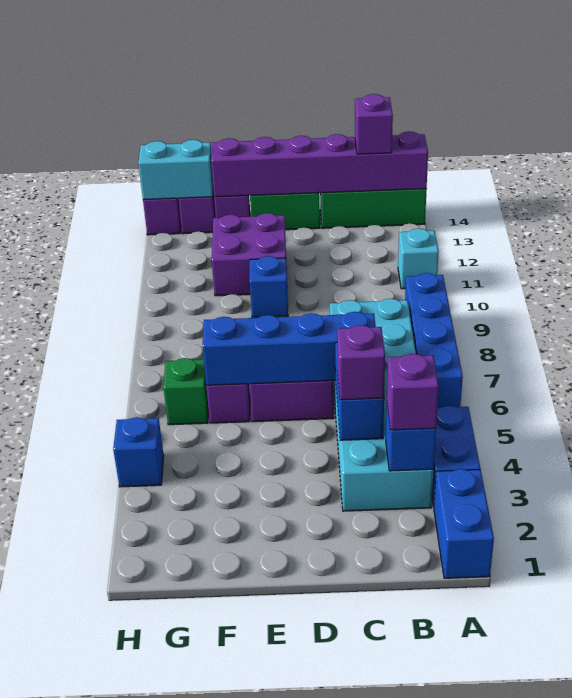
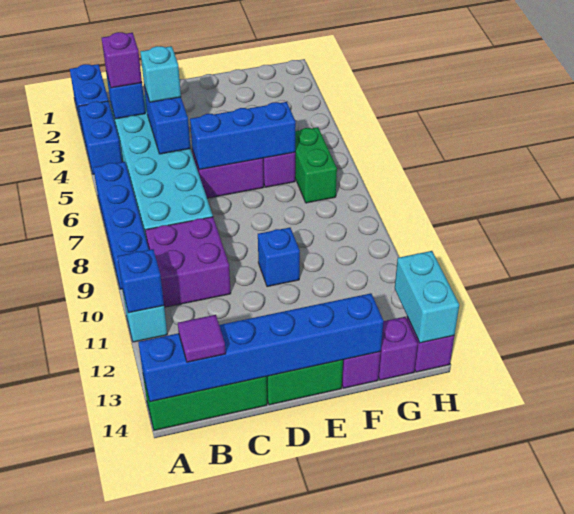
purple 1x6 brick [211,131,428,197] -> blue 1x6 brick [138,293,384,402]
purple 1x1 brick [355,94,393,154] -> purple 1x1 tile [178,315,226,362]
purple 1x1 brick [337,325,385,400] -> cyan 1x1 brick [140,46,181,102]
blue 1x4 brick [203,312,376,385] -> blue 1x3 brick [190,102,296,170]
purple 2x2 brick [212,213,287,296] -> purple 2x2 brick moved to [145,217,231,307]
green 1x1 brick [163,358,209,425] -> green 1x2 brick [295,127,337,203]
cyan 1x2 brick [138,140,213,200] -> cyan 1x2 brick turned to [395,251,459,343]
blue 1x1 brick [113,417,164,487] -> blue 1x1 brick moved to [117,249,164,313]

